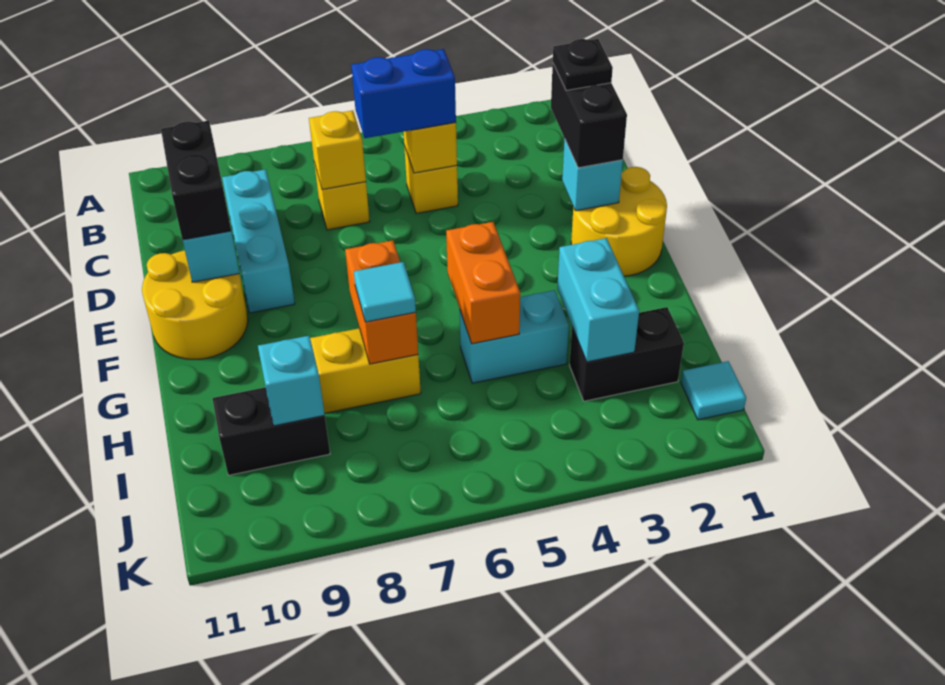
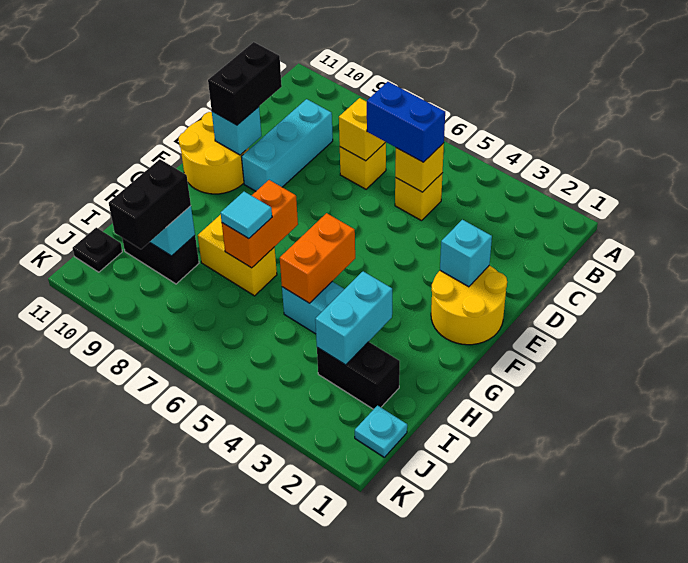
black 1x2 brick [551,64,627,168] -> black 1x2 brick moved to [109,159,191,249]
black 1x1 plate [553,39,613,90] -> black 1x1 plate moved to [73,228,122,272]
cyan 1x1 tile [681,361,746,420] -> cyan 1x1 plate [355,406,407,457]

